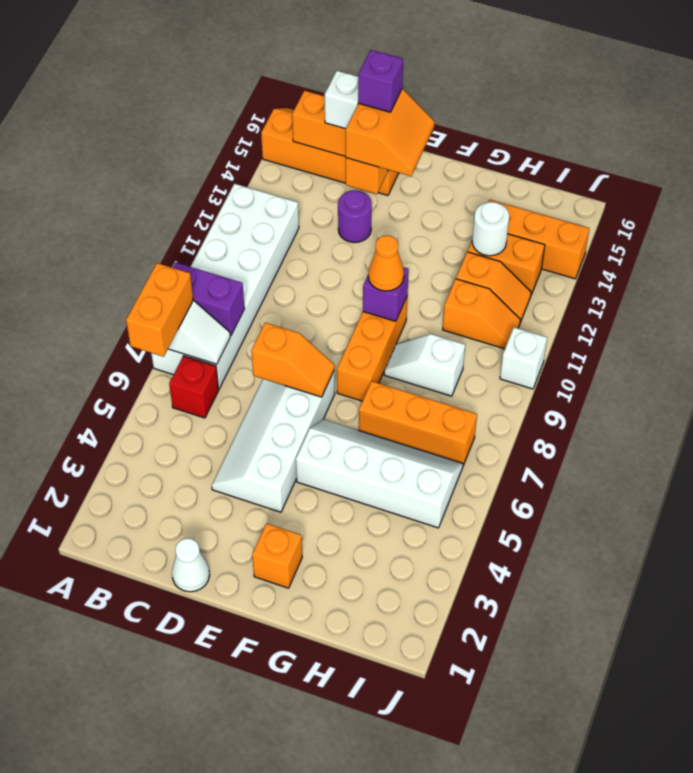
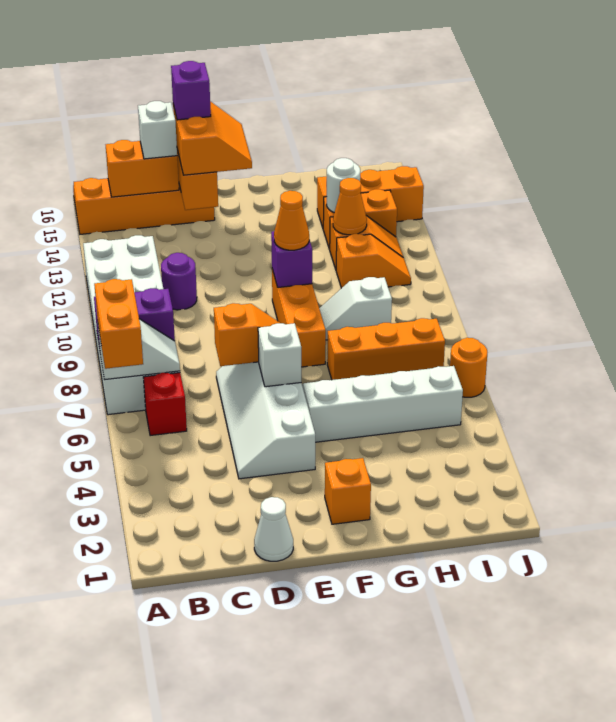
purple 1x1 round brick [338,190,372,243] -> purple 1x1 round brick moved to [161,253,197,310]
none -> orange 1x1 cone [333,178,367,235]
none -> orange 1x1 round brick [450,338,487,397]
white 1x1 brick [500,327,547,389] -> white 1x1 brick moved to [258,323,301,387]

